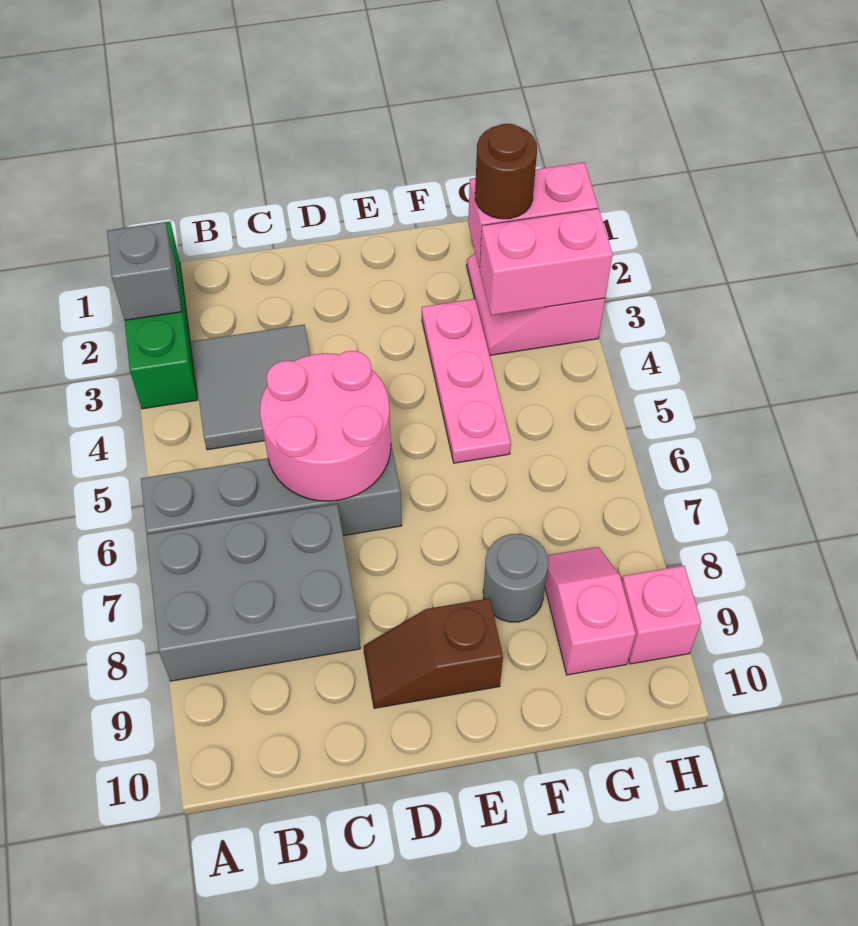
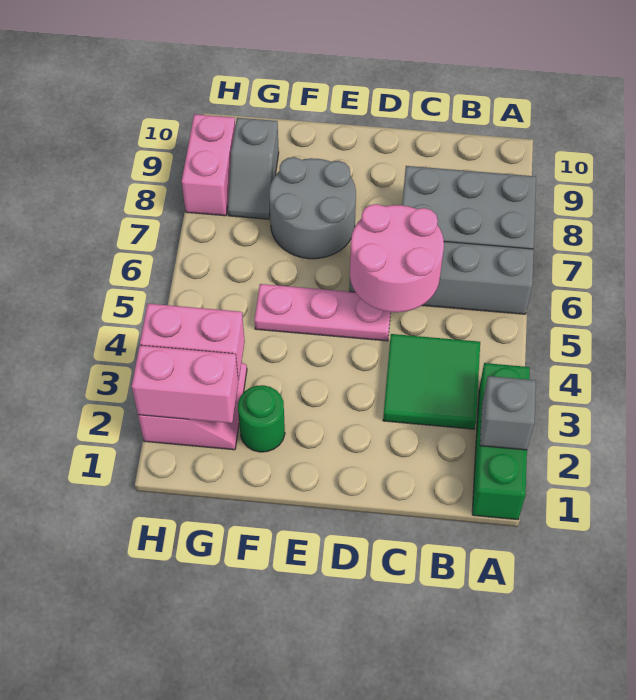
grey 2x2 tile [192,325,310,450] -> green 2x2 tile [383,334,480,429]
brown 1x2 slope [364,598,503,708] -> none
none -> green 1x1 round brick [238,385,285,452]
pink 1x3 plate [422,299,511,463] -> pink 1x3 plate turned to [254,284,391,341]
grey 1x1 round brick [483,534,548,622] -> grey 2x2 round brick [269,157,356,259]
brown 1x1 round brick [475,124,537,219] -> none
pink 1x2 slope [545,547,636,675] -> grey 1x2 slope [228,118,279,219]
pink 1x1 brick [622,566,701,664] -> pink 1x2 brick [182,114,235,216]

